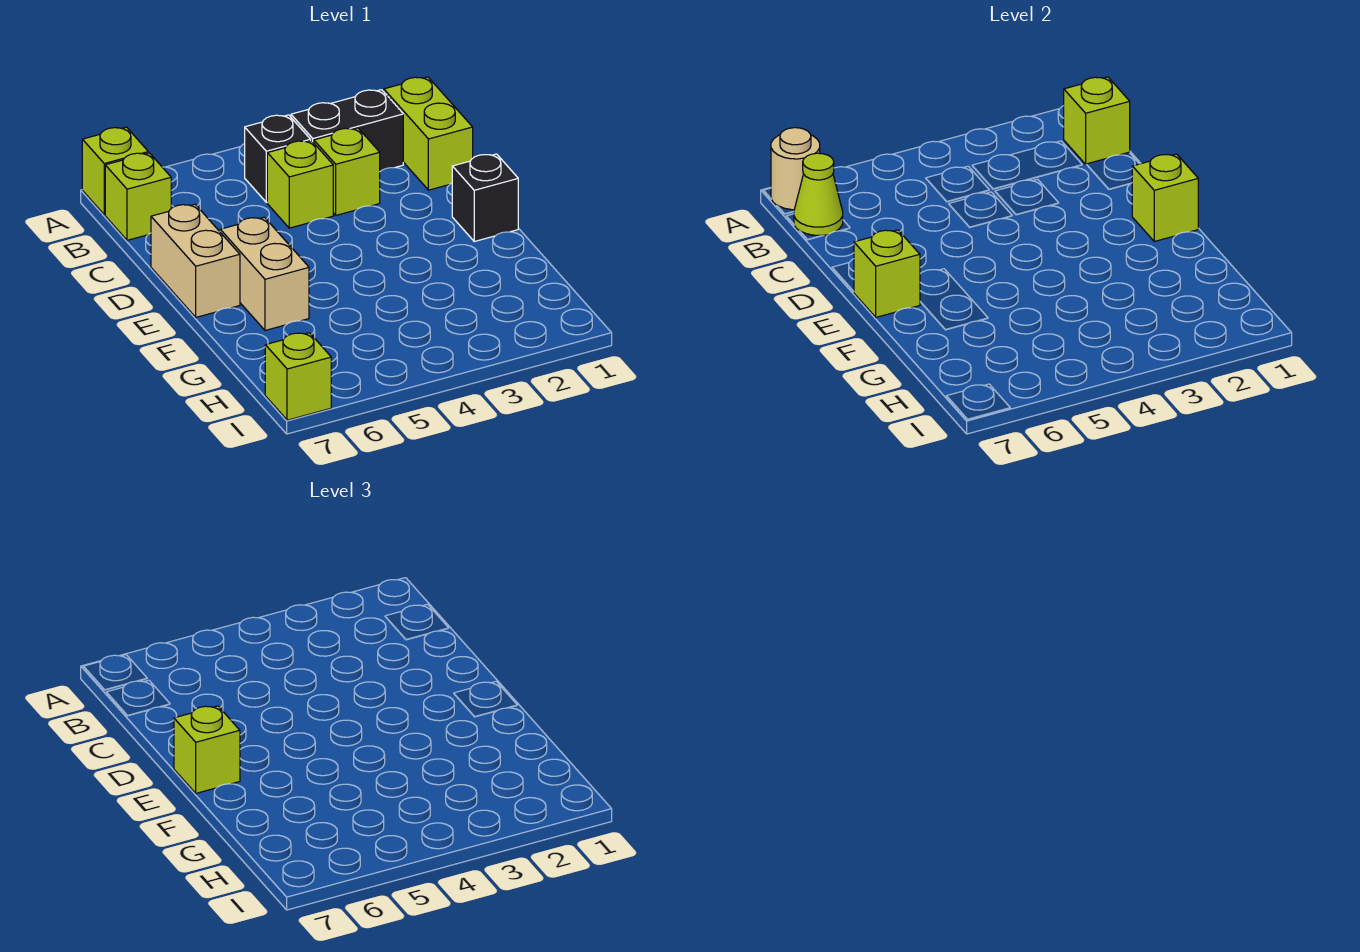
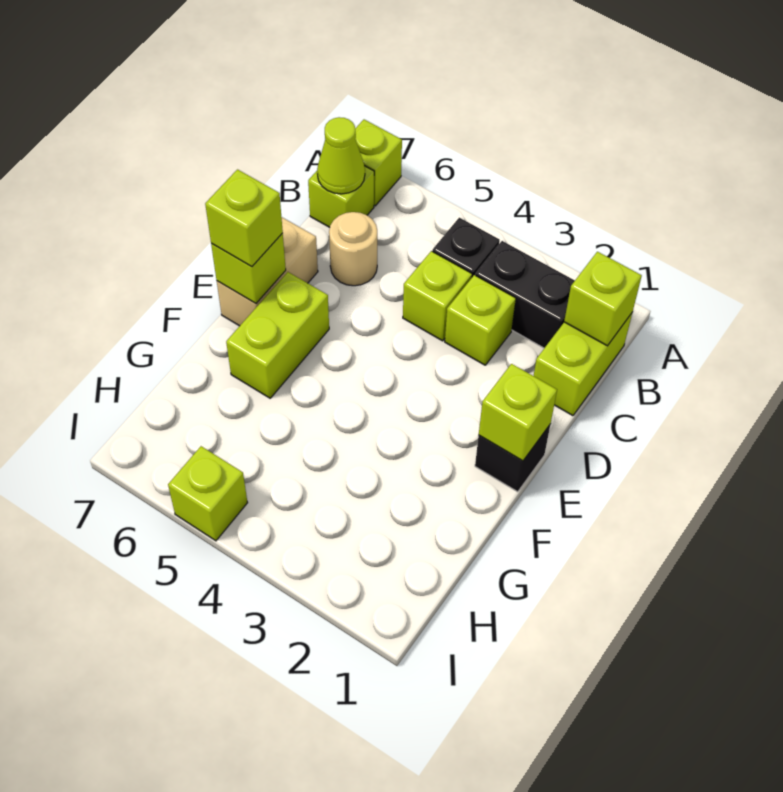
tan 1x1 round brick [771,128,820,210] -> tan 1x1 round brick moved to [329,212,377,286]
tan 1x2 brick [220,217,309,330] -> lime 1x2 brick [226,272,329,398]
lime 1x1 brick [265,333,331,420] -> lime 1x1 brick moved to [168,446,248,541]

